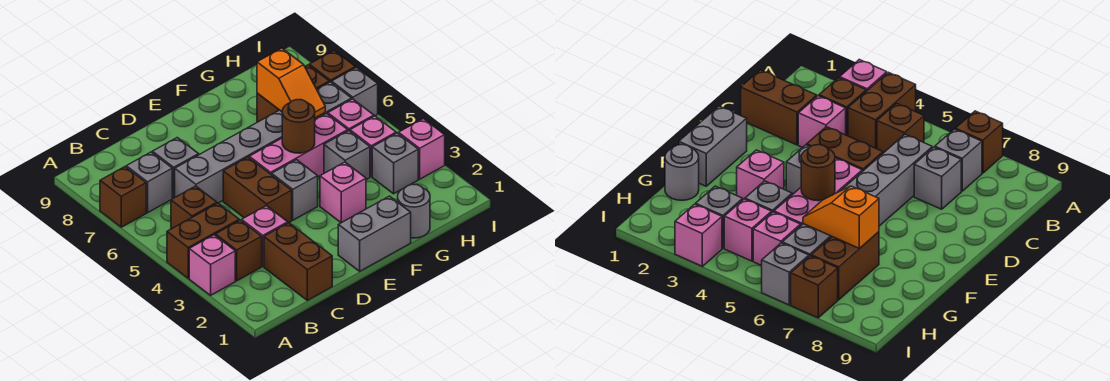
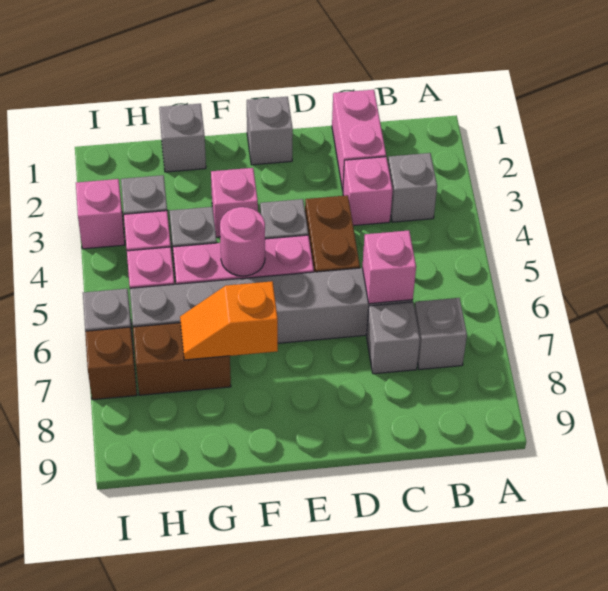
pink 1x1 brick [189,235,235,295] -> pink 1x1 brick moved to [362,231,416,304]
brown 1x2 brick [167,203,239,278] -> none
brown 1x1 brick [100,167,146,227] -> none
brown 1x1 brick [215,220,262,281] -> grey 1x1 brick [388,153,437,222]
brown 1x1 brick [171,186,217,229] -> none
brown 1x2 brick [264,223,332,300] -> pink 1x2 brick [332,90,386,190]
grey 1x2 brick [338,196,411,271] -> grey 1x1 brick [247,97,293,165]
brown 1x1 round brick [282,100,315,153] -> pink 1x1 round brick [220,207,265,276]
grey 1x1 round brick [398,184,430,238] -> grey 1x1 brick [159,104,206,172]
orange 1x2 slope [257,48,325,118] -> orange 1x2 slope turned to [180,281,278,360]

